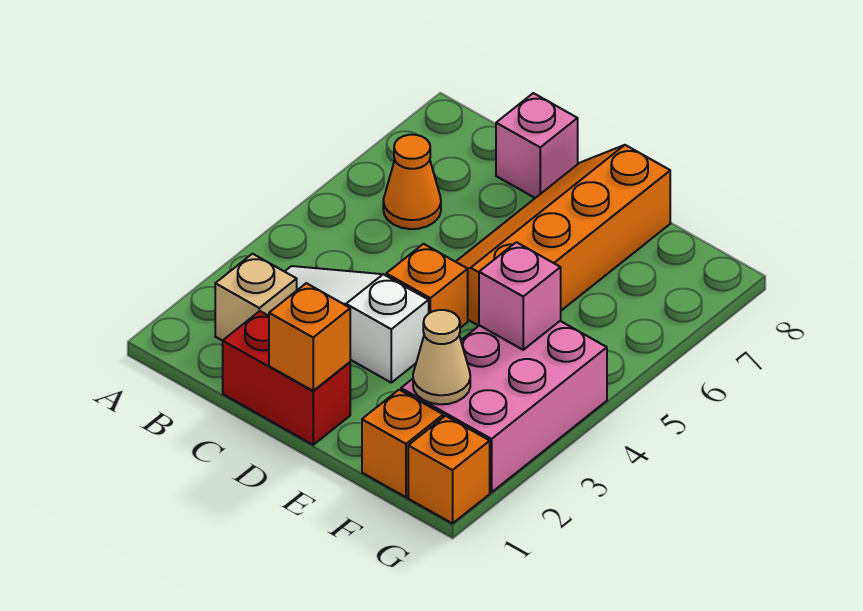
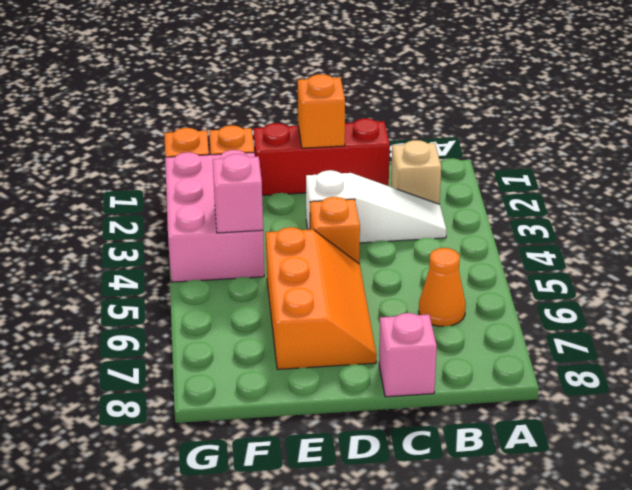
red 1x2 brick [223,311,350,445] -> red 1x3 brick [254,118,390,195]
orange 2x4 slope [456,145,670,326] -> orange 2x3 slope [266,227,377,369]
tan 1x1 cone [413,310,470,404] -> none

